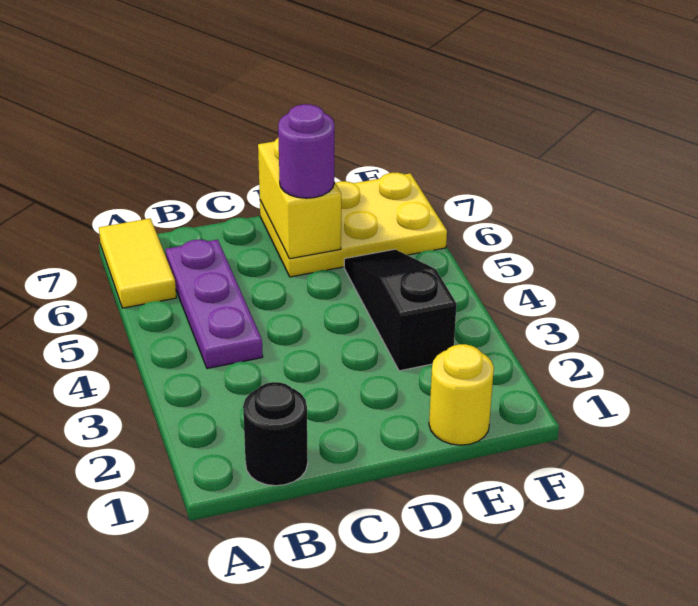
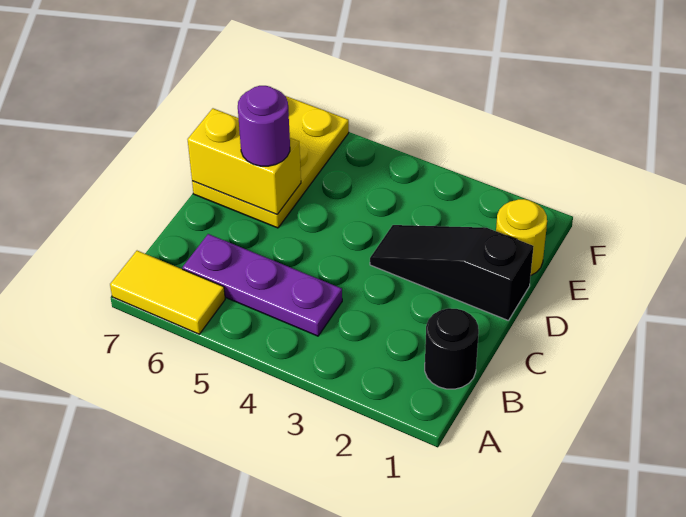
black 1x3 slope [344,249,457,371] -> black 1x3 slope moved to [370,225,534,320]

